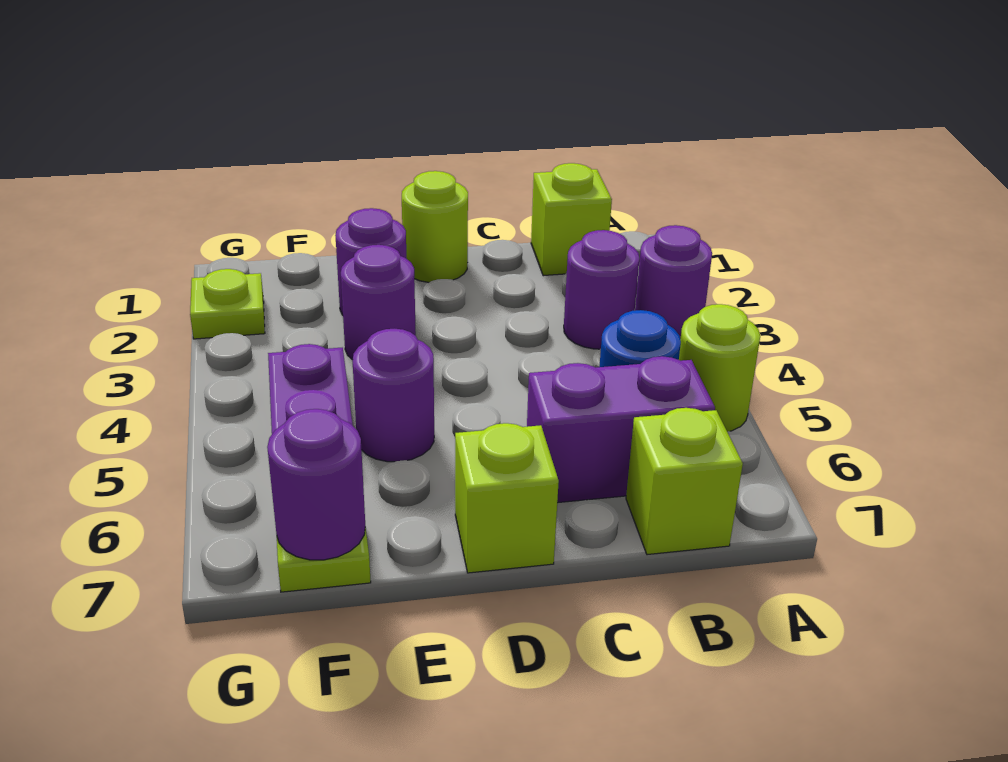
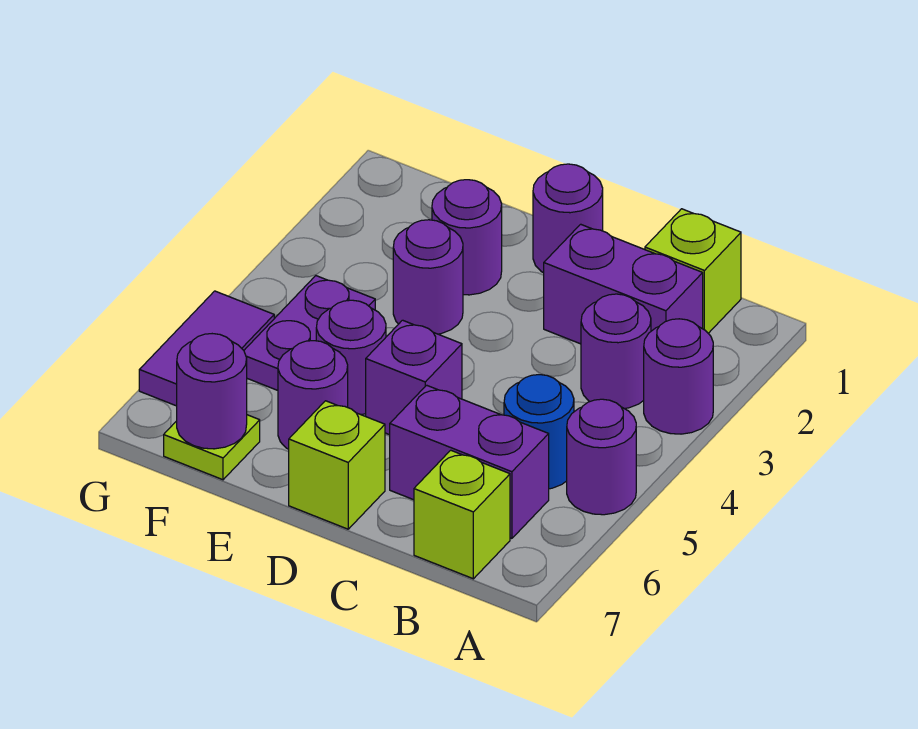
lime 1x1 round brick [679,304,760,432] -> purple 1x1 round brick [567,399,636,515]
none -> purple 1x2 brick [544,224,703,344]
lime 1x1 round brick [402,171,468,283] -> purple 1x1 round brick [533,164,603,273]
none -> purple 1x1 brick [366,320,462,435]
none -> purple 1x1 round brick [278,341,348,449]
lime 1x1 plate [190,269,265,339] -> none
none -> purple 1x2 tile [139,291,274,406]

